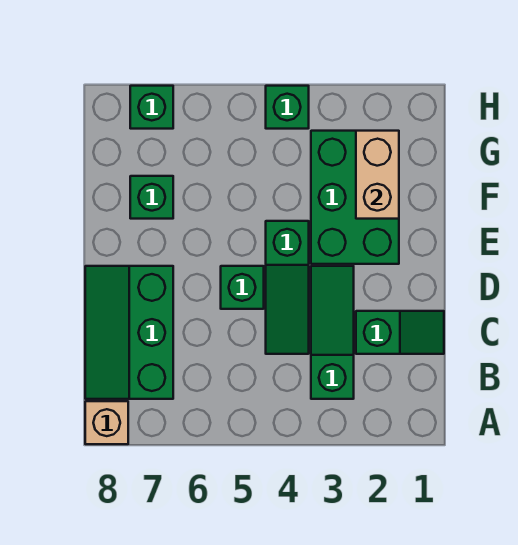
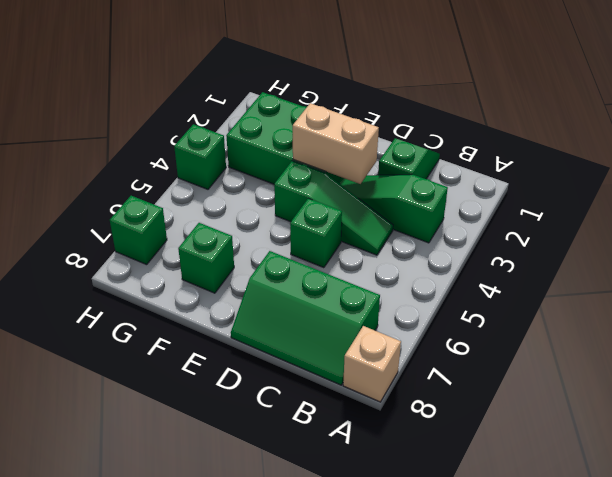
tan 1x2 brick [356,131,399,219] -> tan 1x2 brick moved to [293,103,379,184]

